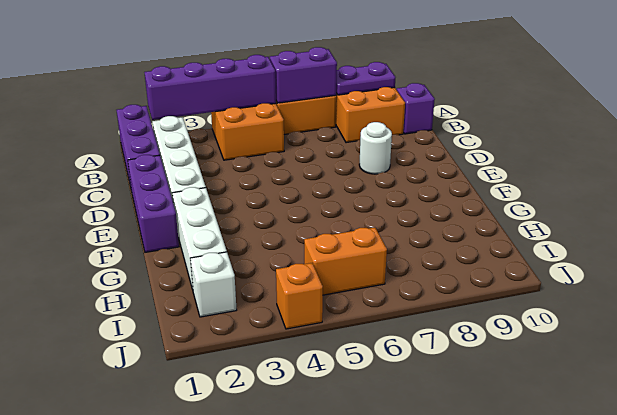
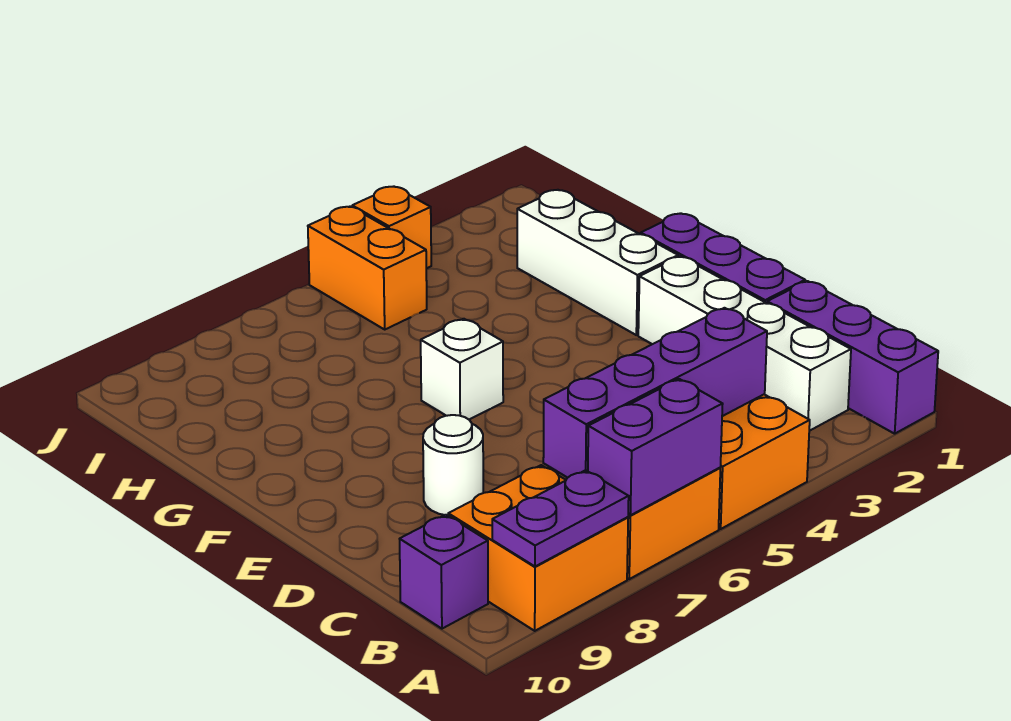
purple 1x4 brick [144,55,276,120] -> purple 1x4 brick moved to [543,308,767,478]
white 1x1 brick [190,252,237,317] -> white 1x1 brick moved to [421,319,503,419]
orange 1x2 brick [304,227,387,295] -> orange 1x2 brick turned to [308,206,427,329]

